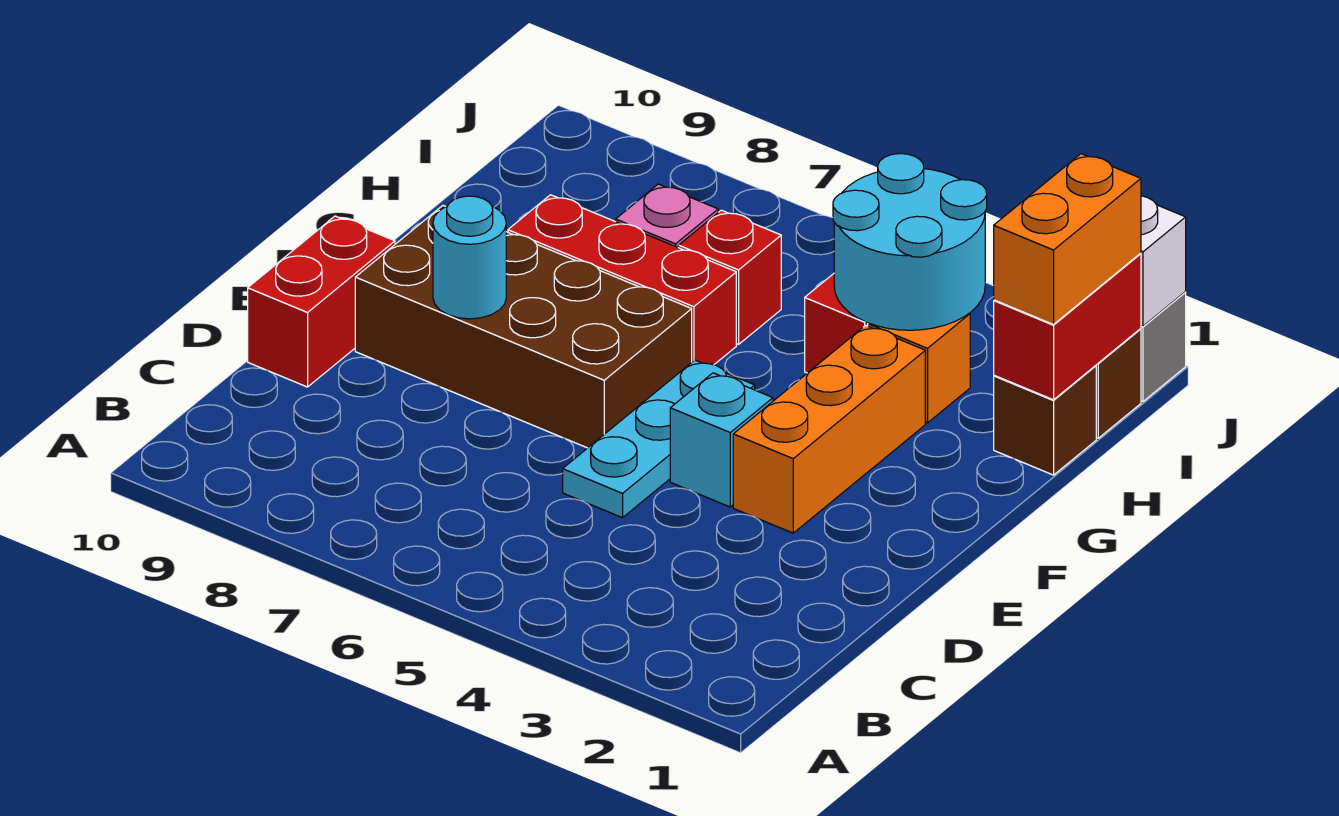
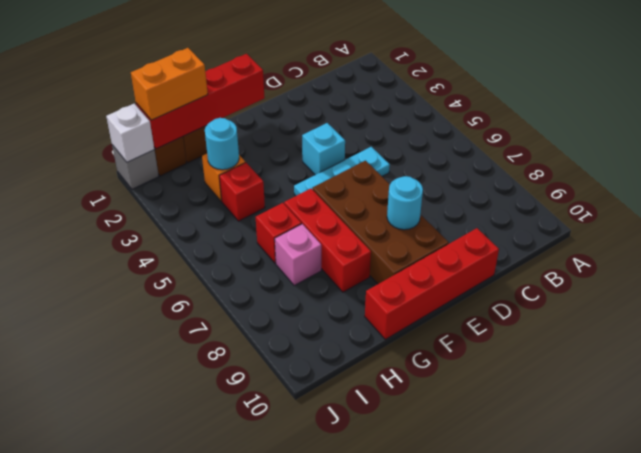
red 1x2 brick [248,216,395,387] -> red 1x4 brick [365,228,499,339]
orange 1x3 brick [733,326,925,533] -> none
red 1x2 brick [994,253,1141,400] -> red 1x4 brick [136,54,265,149]
cyan 2x2 round brick [833,154,987,330] -> cyan 1x1 round brick [205,118,239,170]

